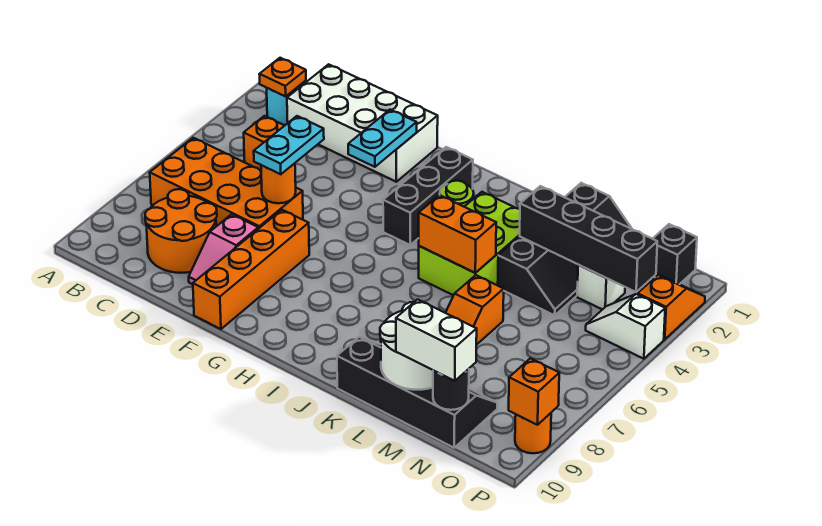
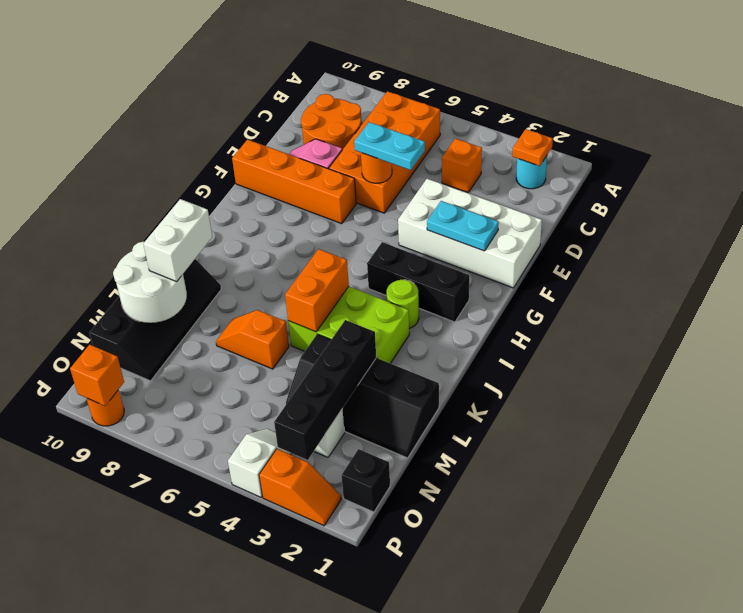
white 2x4 brick [287,64,438,182] -> white 2x4 brick turned to [398,179,542,288]
white 1x2 brick [396,299,477,381] -> white 1x2 brick moved to [144,199,212,282]
black 1x1 round brick [433,369,469,410] -> none

